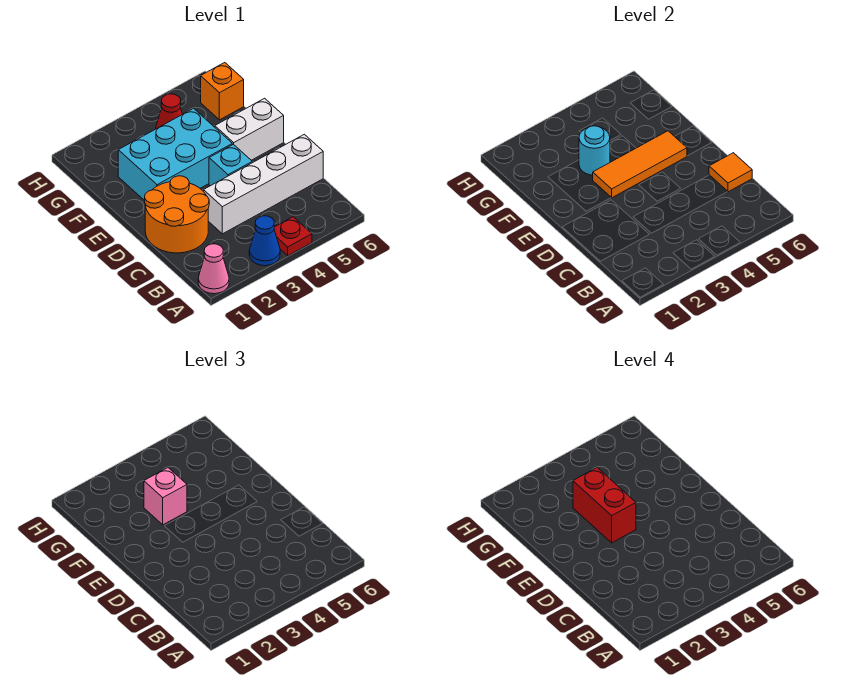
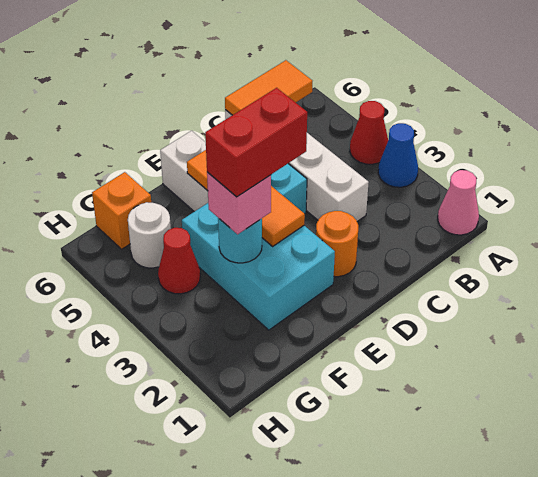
red 1x1 plate [274,217,312,256] -> red 1x1 cone [350,101,388,164]
orange 2x2 round brick [145,176,209,253] -> orange 1x1 round brick [316,211,358,277]
orange 1x1 tile [709,153,752,192] -> orange 1x2 tile [225,60,312,115]
none -> white 1x1 round brick [128,202,171,268]

